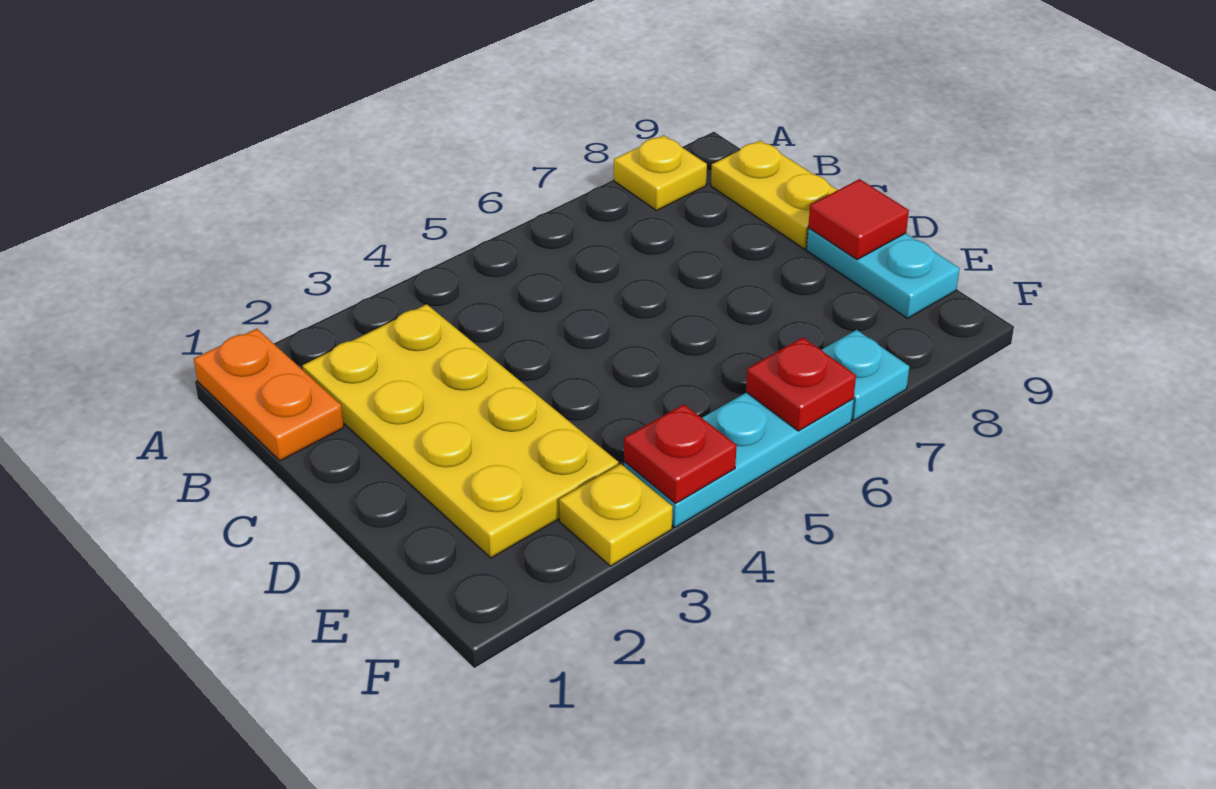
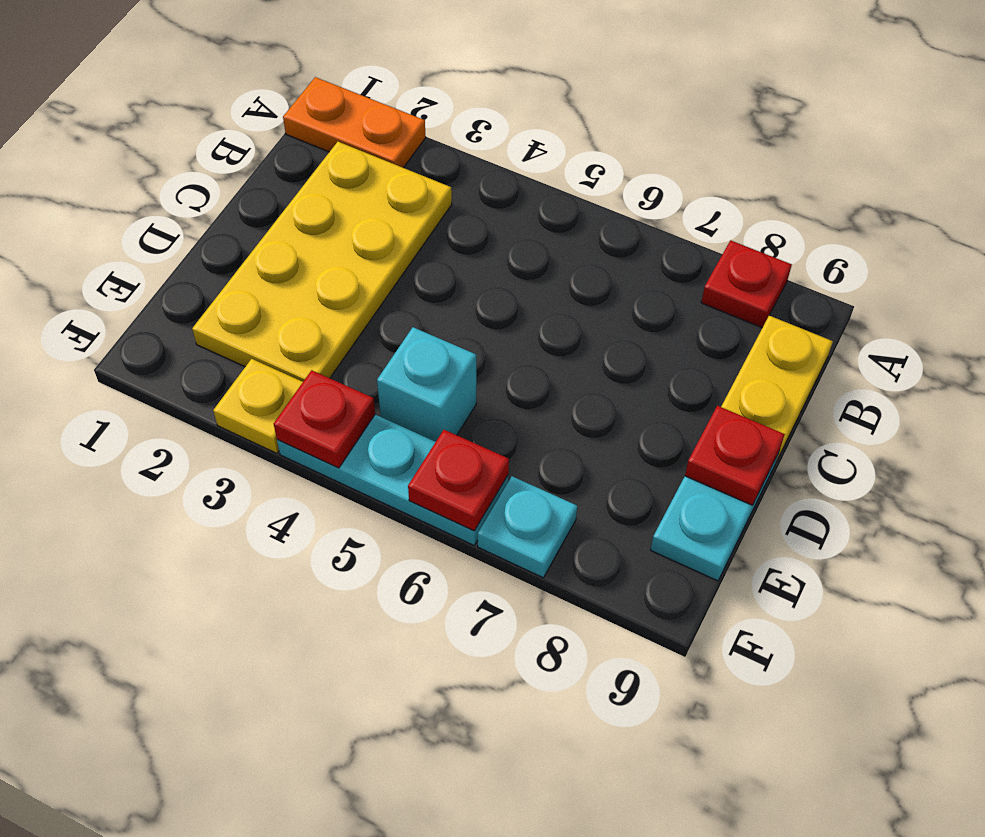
orange 1x2 plate [194,329,344,461] -> orange 1x2 plate turned to [283,77,426,168]
yellow 1x1 plate [614,135,707,211] -> red 1x1 plate [701,240,792,328]
red 1x1 tile [808,179,909,260] -> red 1x1 plate [685,406,785,505]
none -> cyan 1x1 brick [377,327,476,442]

